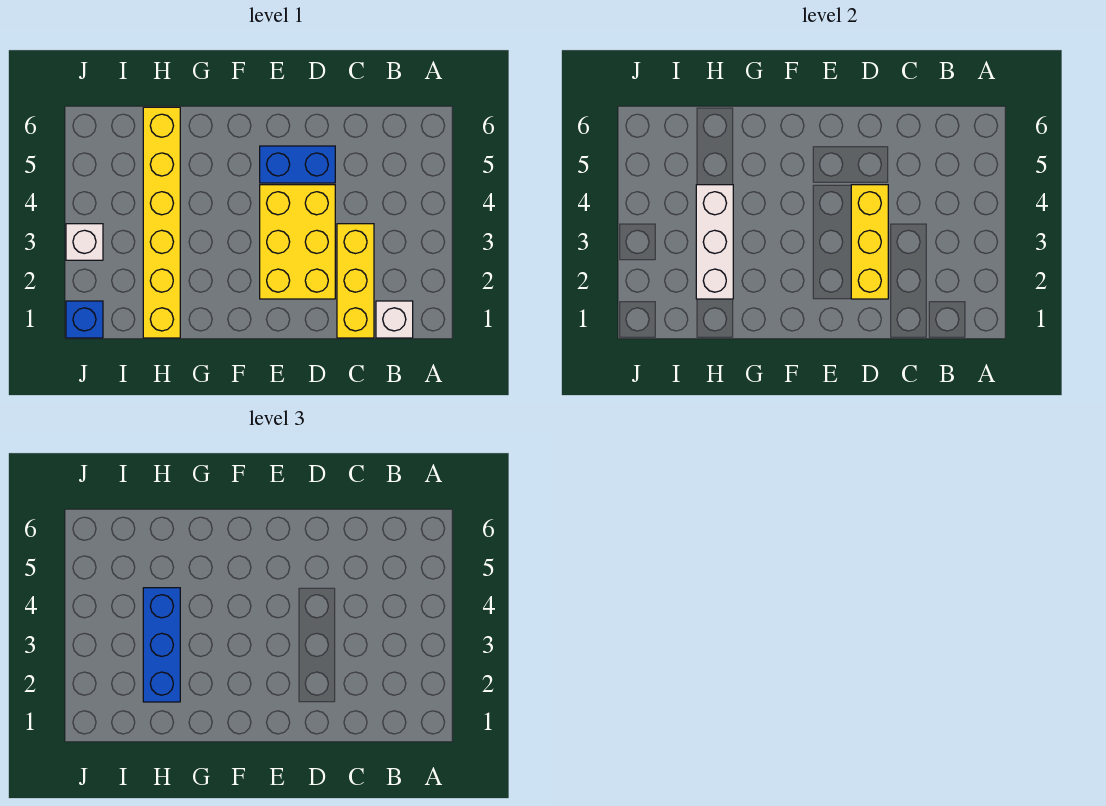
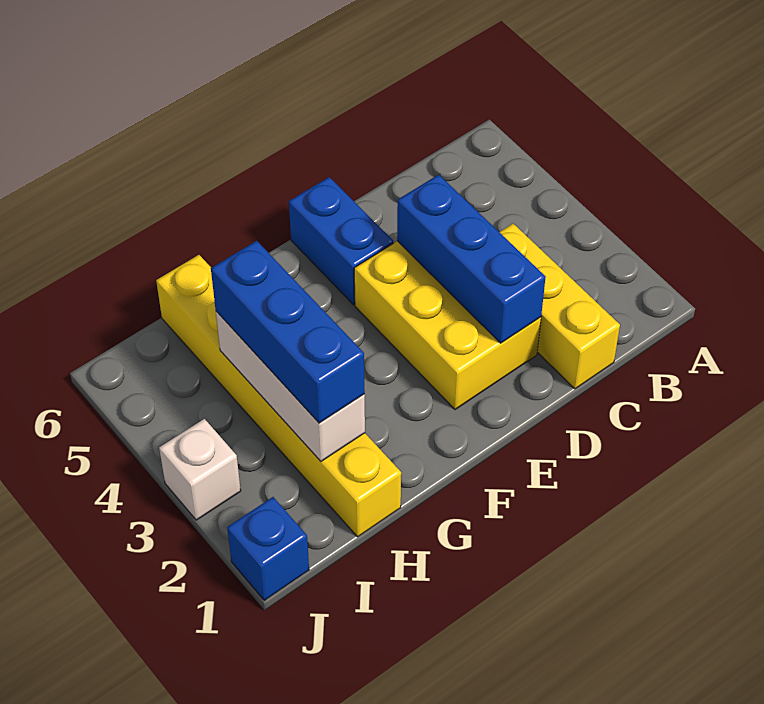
white 1x1 brick [376,301,413,338] -> none
yellow 1x3 brick [851,185,888,299] -> blue 1x3 brick [397,175,546,343]
blue 1x2 brick [260,146,335,183] -> blue 1x2 brick turned to [289,177,393,305]

